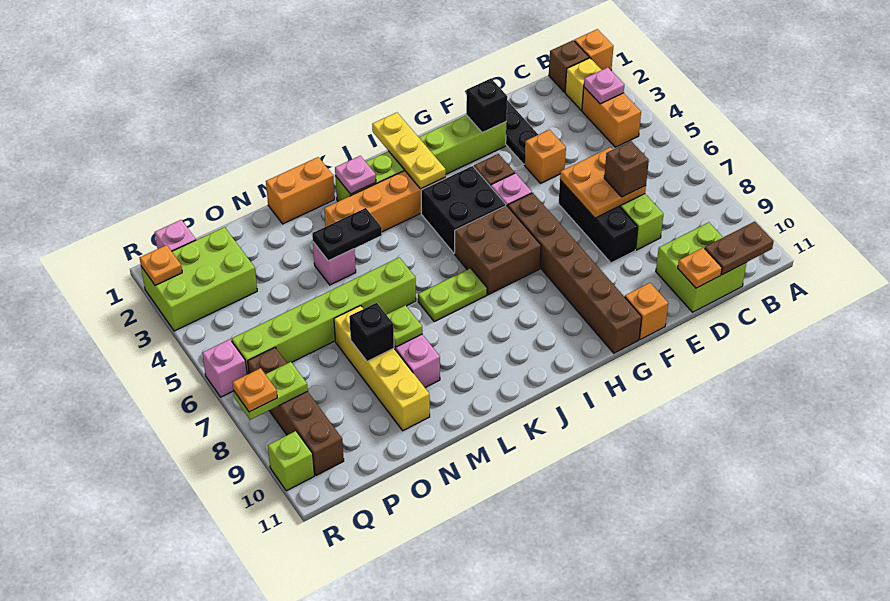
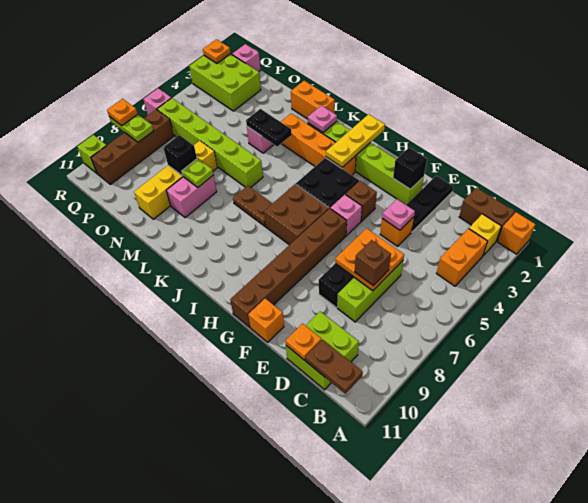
brown 1x1 brick [549,40,589,92] -> brown 1x2 brick [459,188,515,240]
pink 1x1 plate [584,67,624,104] -> pink 1x1 plate moved to [382,199,415,230]
lime 1x2 plate [418,268,487,322] -> brown 1x2 plate [233,186,273,226]

